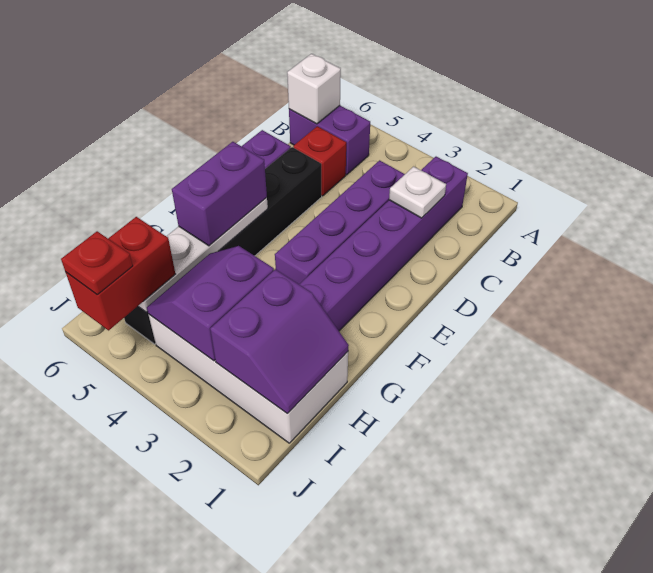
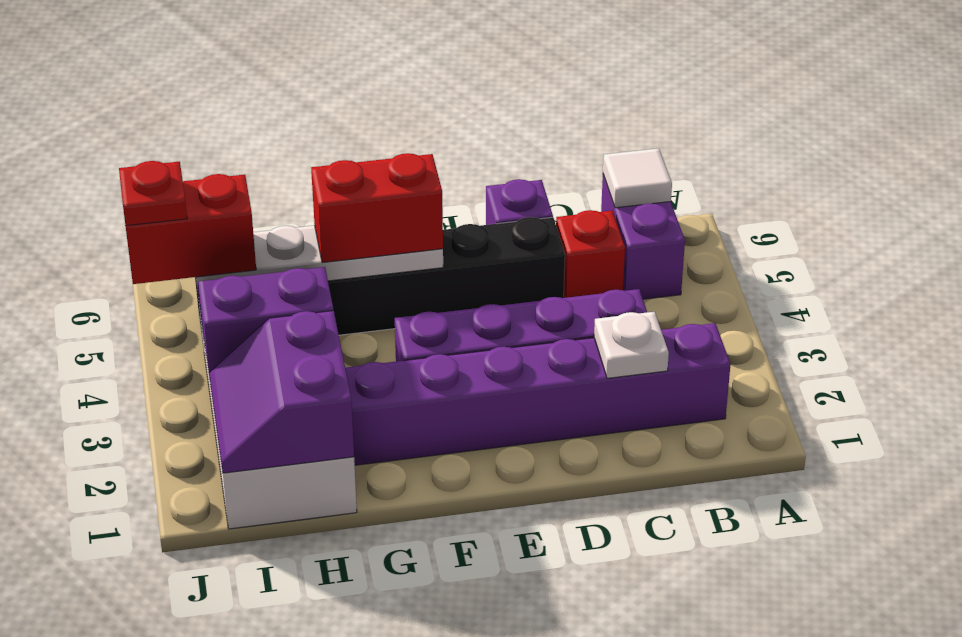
white 1x1 brick [287,54,341,124] -> white 1x1 tile [603,148,672,208]
purple 1x2 brick [172,142,267,246] -> red 1x2 brick [311,153,443,263]
purple 2x2 slope [210,269,349,414] -> purple 2x2 slope turned to [209,311,354,473]

